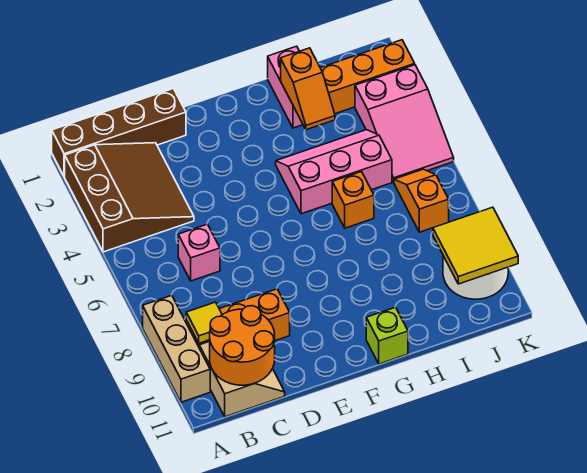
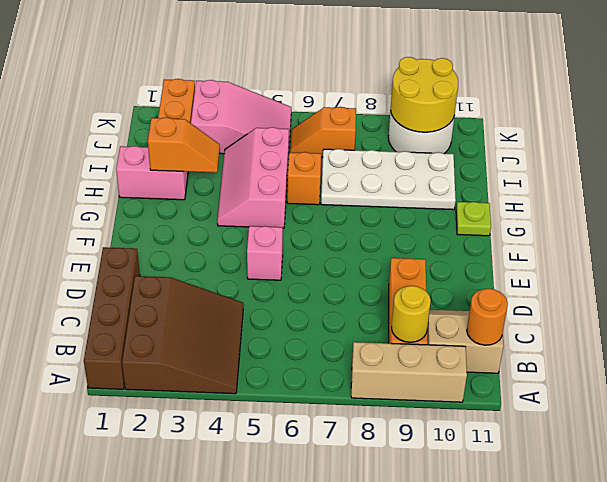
brown 3x3 slope [65,143,194,252] -> brown 3x3 slope turned to [122,276,243,394]
yellow 1x1 tile [186,302,222,343] -> yellow 1x1 round brick [391,286,431,342]
orange 2x2 round brick [210,306,275,385] -> orange 1x1 round brick [467,289,508,345]
pink 1x1 brick [178,224,220,281] -> pink 1x1 brick moved to [247,226,283,280]
lime 1x1 brick [366,307,408,364] -> lime 1x1 plate [456,202,491,236]
none -> white 2x4 plate [321,149,456,210]
yellow 2x2 tile [433,207,518,284] -> yellow 2x2 round brick [391,57,458,132]

